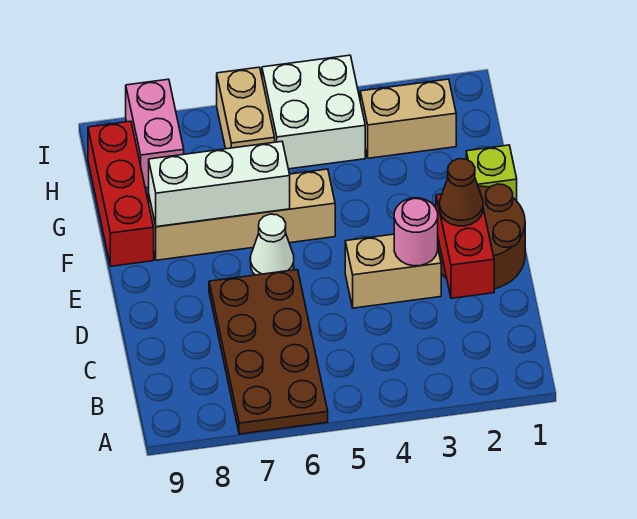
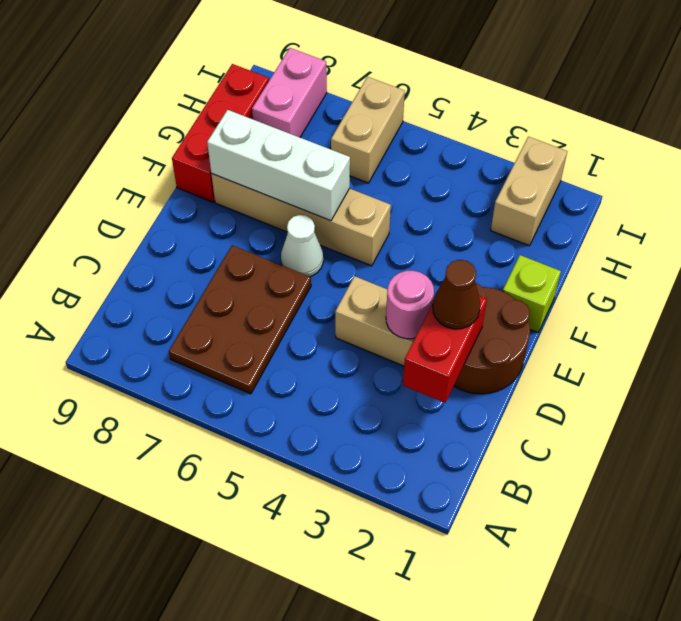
brown 2x4 plate [209,270,328,434] -> brown 2x3 plate [169,245,311,394]
tan 1x2 brick [360,79,456,158] -> tan 1x2 brick turned to [491,137,567,246]
white 2x2 brick [262,55,365,169] -> none

